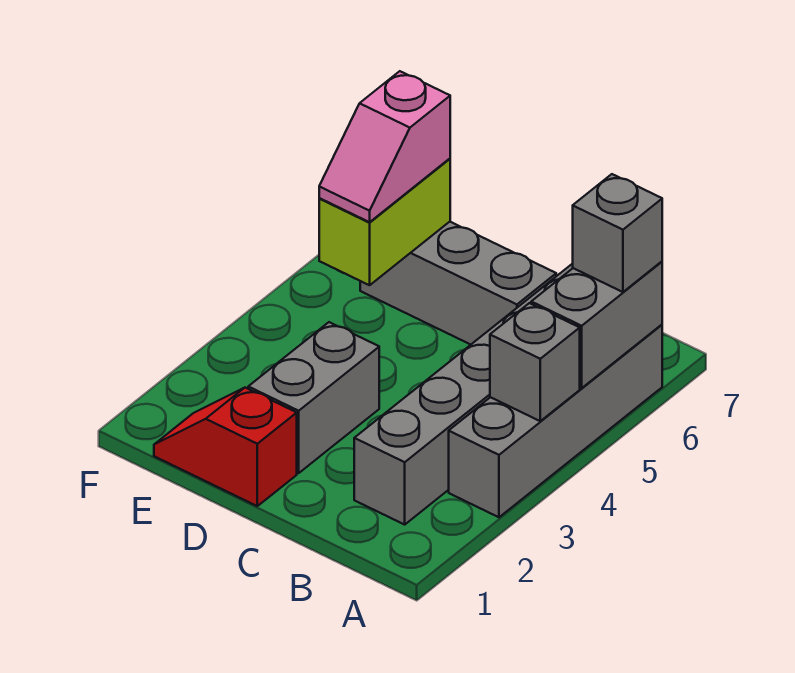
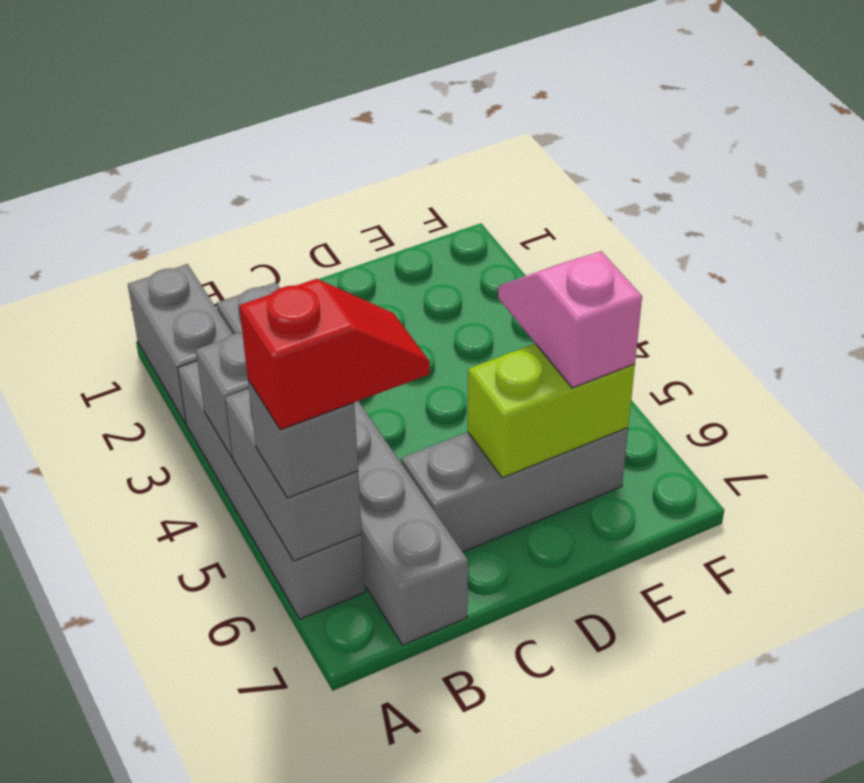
red 1x2 slope [154,388,297,506] -> red 1x2 slope moved to [239,279,430,430]
grey 1x2 brick [248,322,379,473] -> grey 1x2 brick moved to [128,264,233,424]
lime 1x2 brick [319,159,450,285] -> lime 1x2 brick turned to [468,344,635,478]

